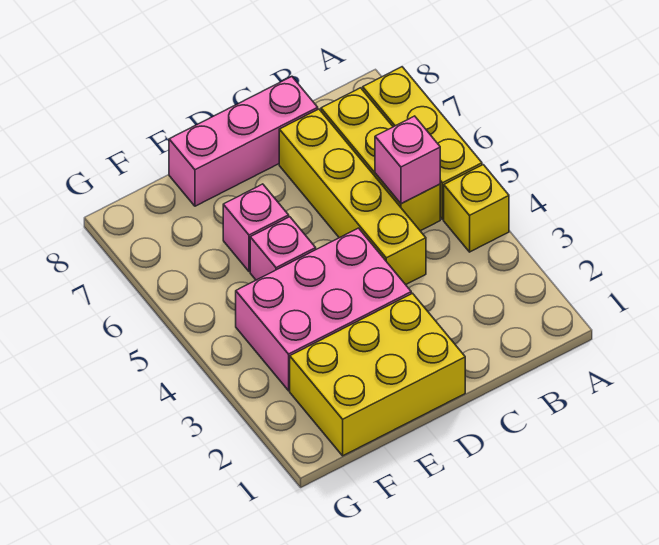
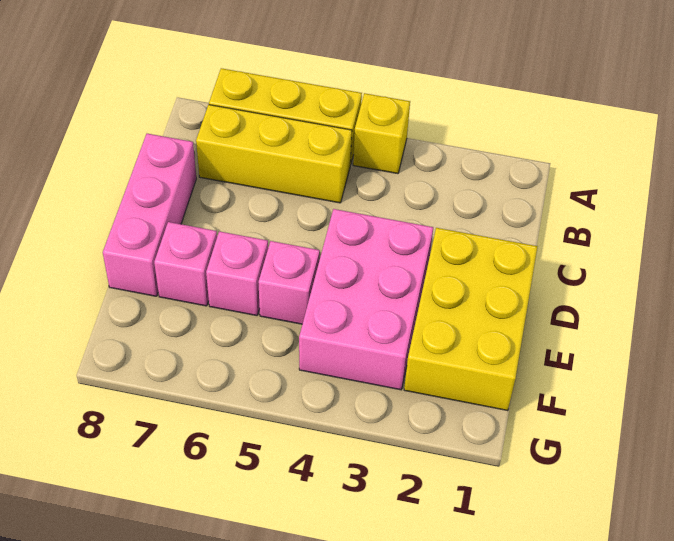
pink 1x1 brick [375,116,440,204] -> pink 1x1 brick moved to [154,222,217,306]
yellow 1x4 brick [279,109,426,285] -> none

